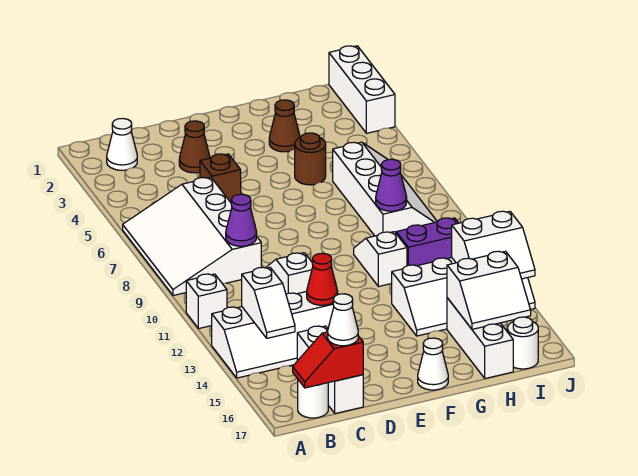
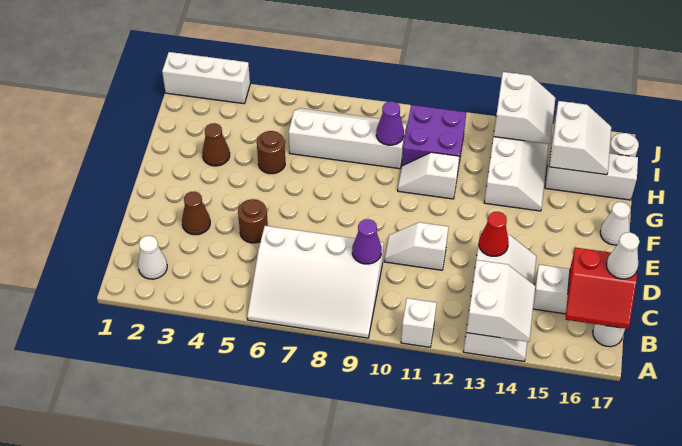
white 1x2 slope [242,267,295,338] -> white 2x2 slope [466,260,535,342]
red 1x2 slope [293,332,363,388] -> red 2x2 slope [566,248,637,329]
brown 1x1 brick [200,154,241,202] -> brown 1x1 round brick [238,199,268,243]
purple 1x2 brick [396,218,458,266] -> purple 2x2 brick [402,105,466,168]

